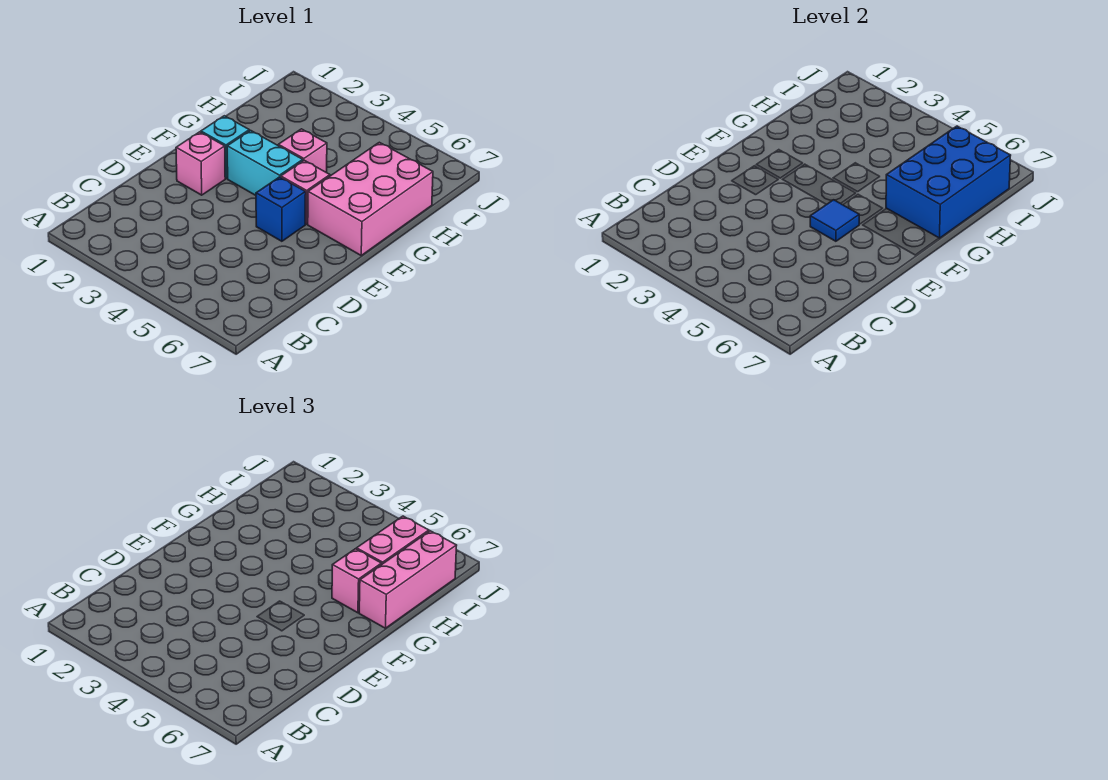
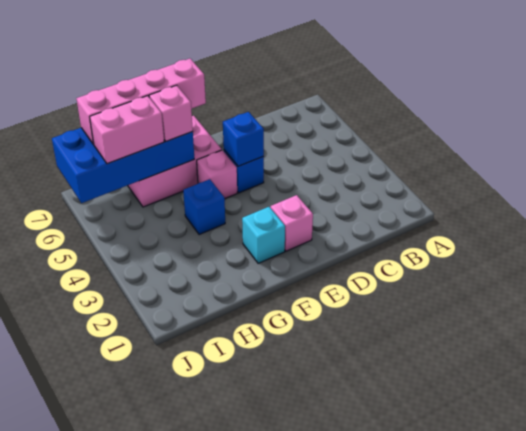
blue 1x1 tile [810,200,859,241] -> blue 1x1 brick [223,112,264,166]
cyan 1x2 brick [227,130,303,195] -> none
pink 1x1 brick [278,129,327,173] -> blue 1x1 brick [183,179,225,235]
blue 2x3 brick [886,126,1011,238] -> blue 2x4 brick [52,128,194,203]
pink 1x3 brick [359,531,457,628] -> pink 1x4 brick [76,59,206,145]

